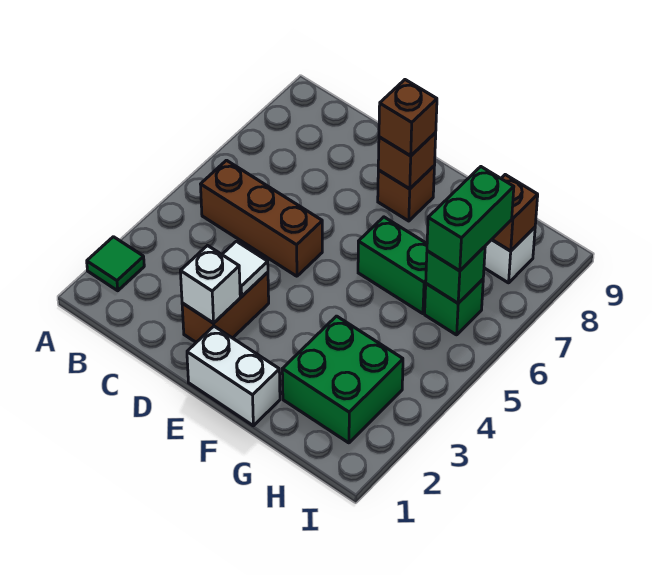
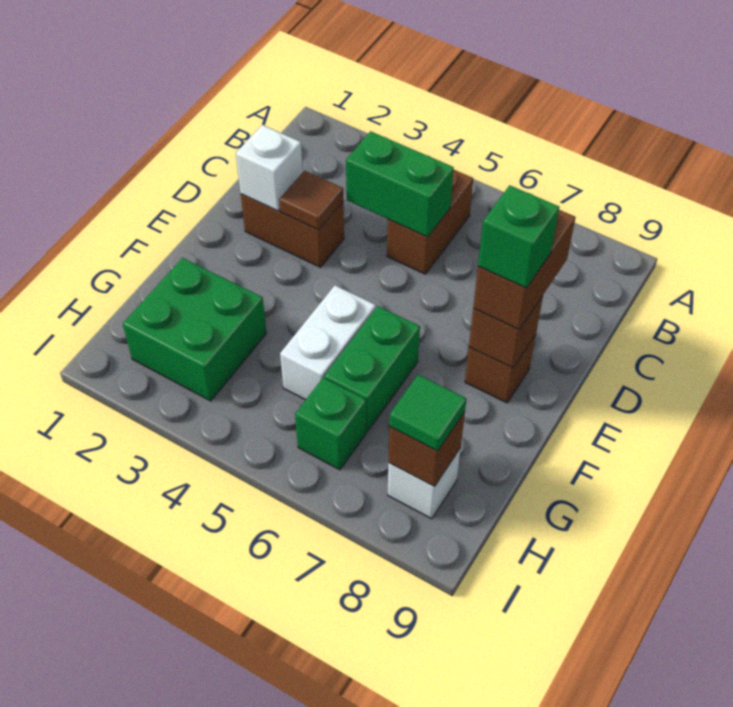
green 1x1 tile [87,237,144,291] -> green 1x1 tile moved to [389,375,466,451]
brown 1x3 brick [201,160,322,276] -> brown 1x2 brick [387,170,473,274]
white 1x1 tile [222,241,268,296] -> brown 1x1 tile [279,171,343,230]
white 1x2 brick [187,326,280,426] -> white 1x2 brick moved to [280,286,376,400]
brown 1x1 brick [379,80,437,156] -> brown 1x2 brick [473,210,575,330]
green 1x1 brick [426,247,485,303] -> green 1x1 brick moved to [478,185,559,288]
green 1x2 brick [427,167,514,271] -> green 1x2 brick moved to [346,131,454,237]

